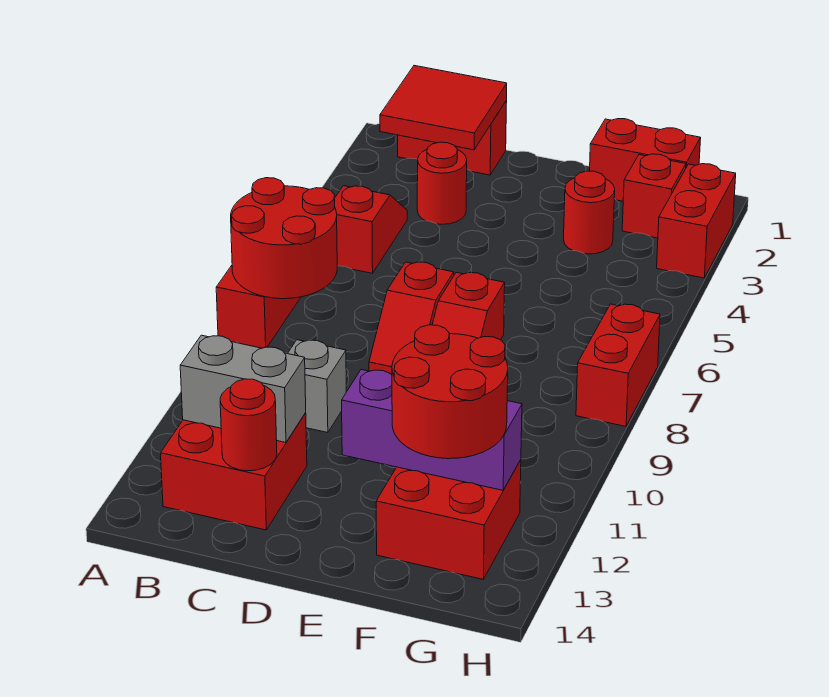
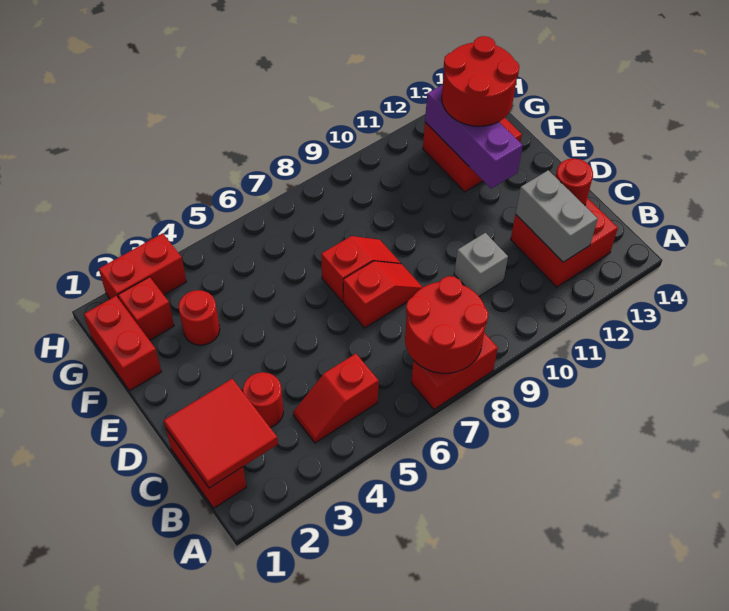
red 1x2 brick [576,304,660,426] -> none

